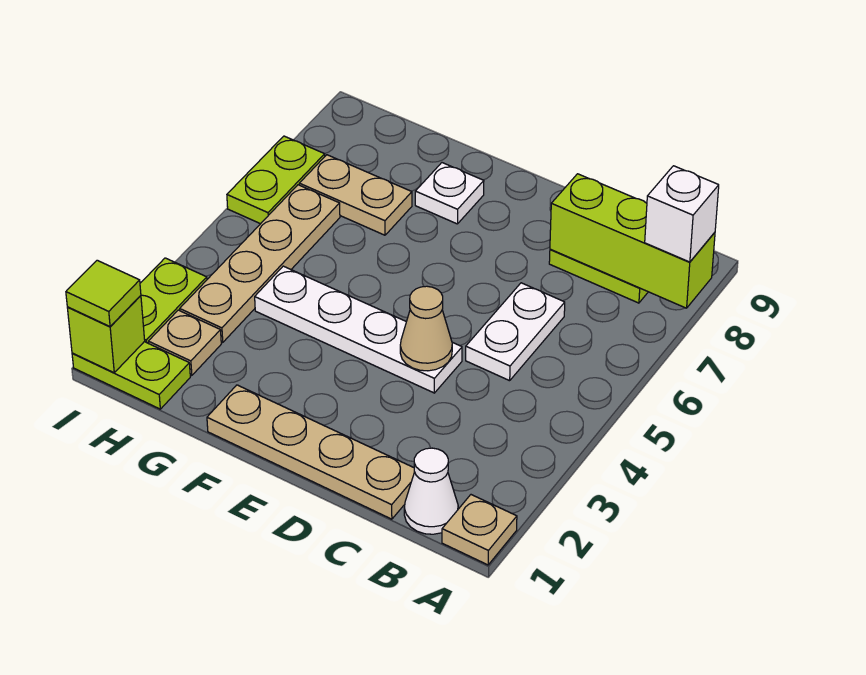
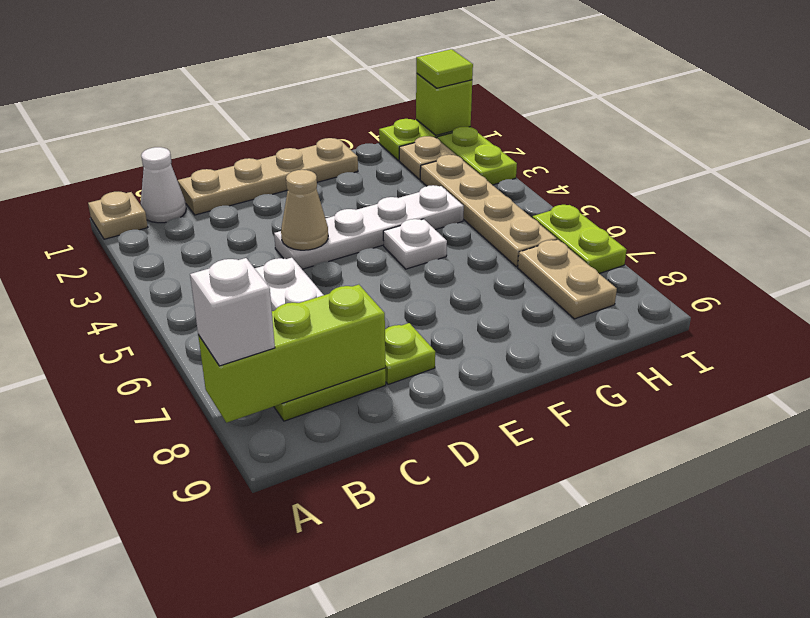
none -> lime 1x1 plate [385,323,435,384]
white 1x1 plate [415,163,484,224] -> white 1x1 plate moved to [383,219,447,269]
tan 1x2 plate [299,155,412,235] -> tan 1x2 plate turned to [518,240,617,319]

